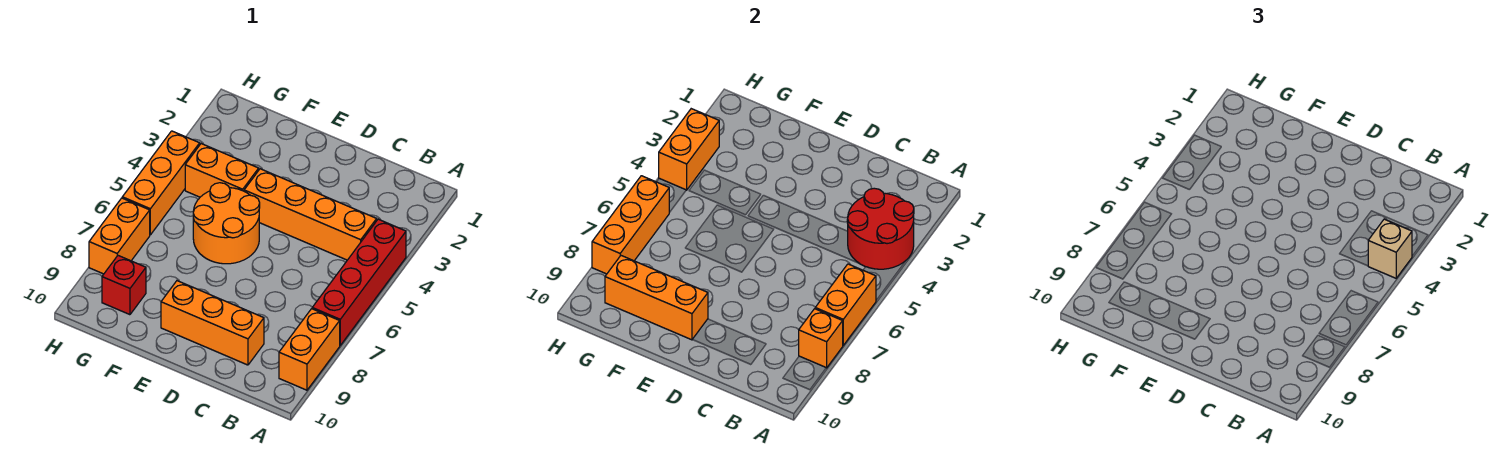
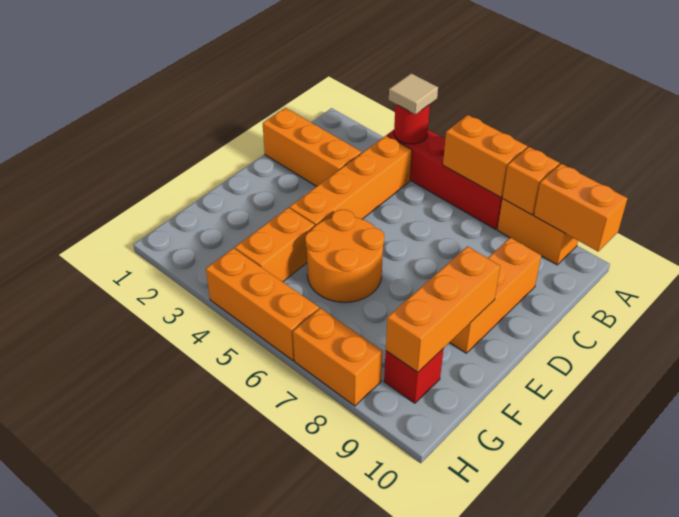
red 2x2 round brick [847,188,914,269] -> red 1x1 round brick [394,104,430,144]
tan 1x1 brick [1368,219,1412,278] -> tan 1x1 tile [389,73,438,114]
orange 1x2 brick [659,109,719,190] -> orange 1x2 brick moved to [534,164,627,251]
orange 1x3 brick [592,176,669,274] -> orange 1x3 brick moved to [263,108,362,186]

